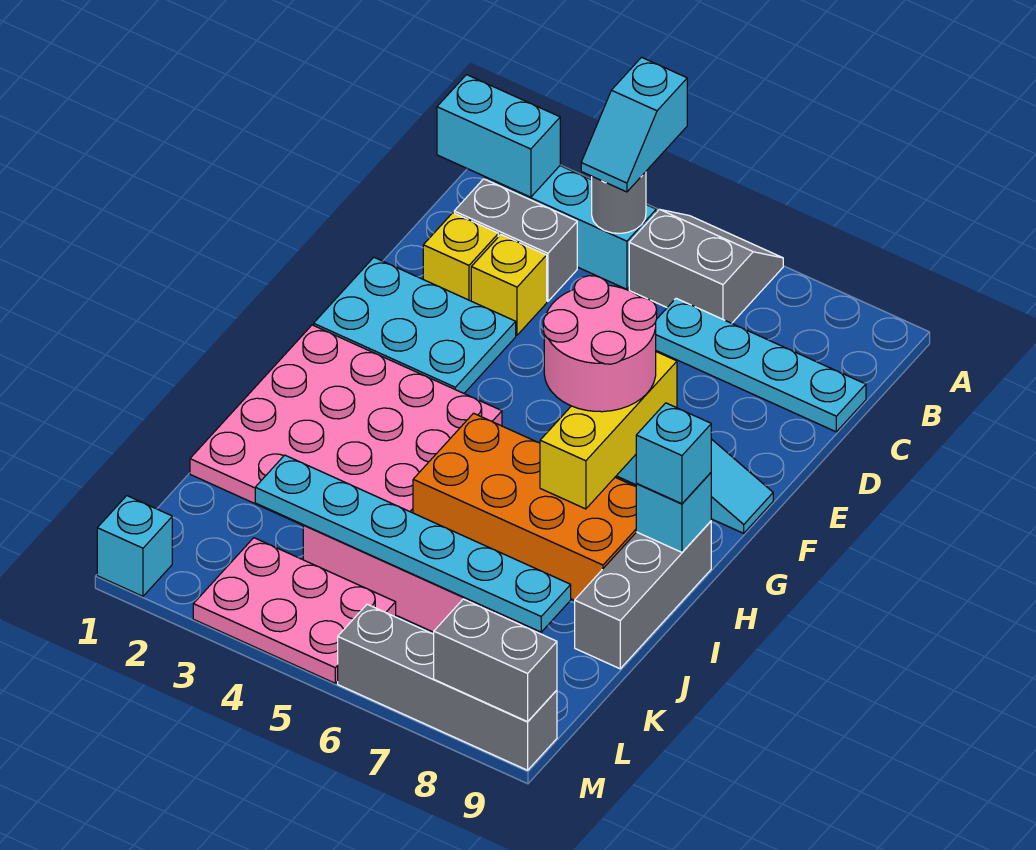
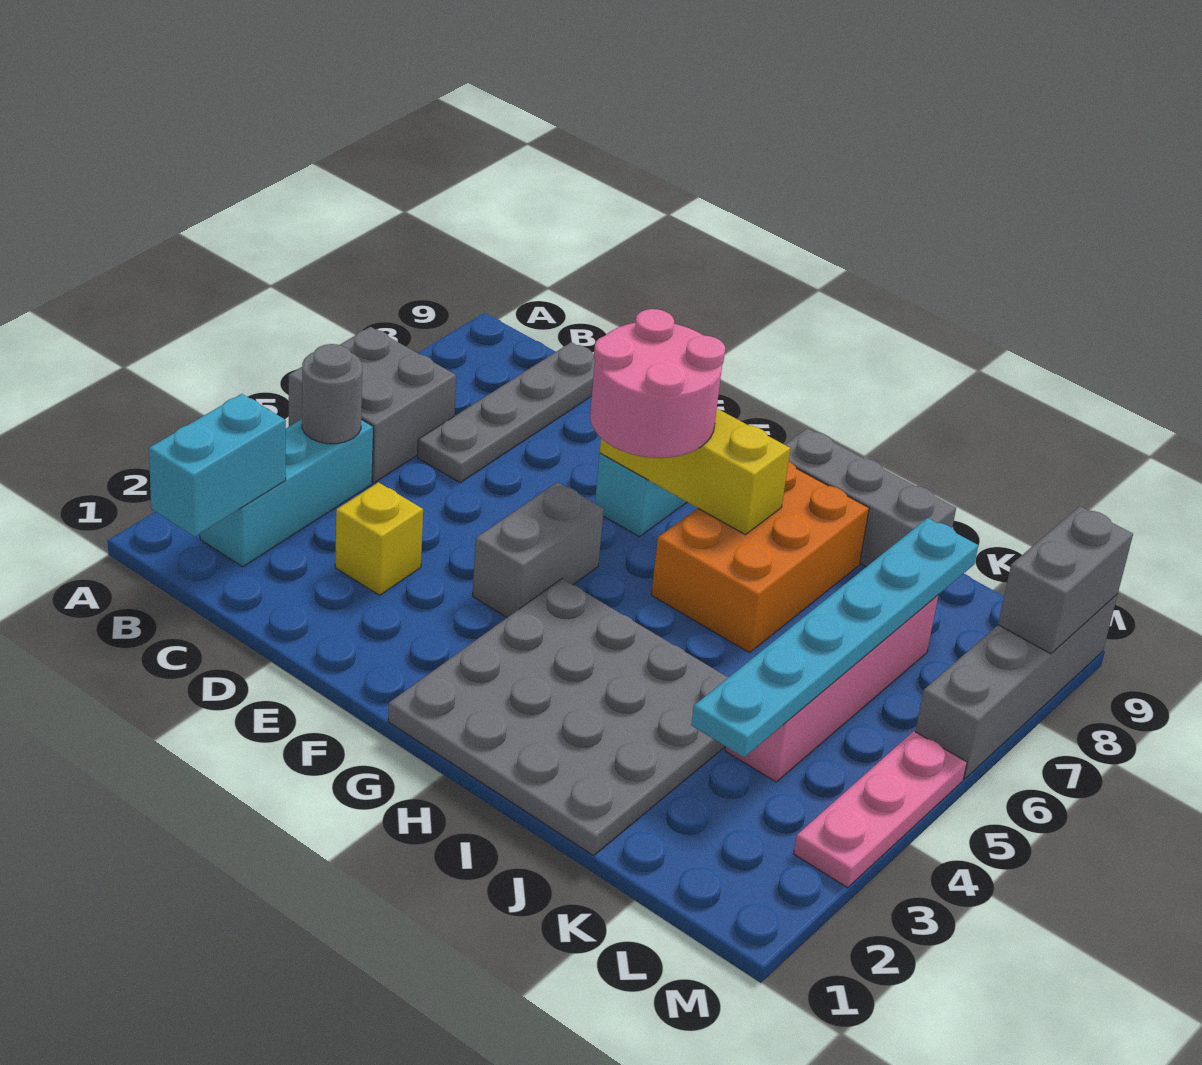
cyan 1x2 slope [581,57,687,192] -> none
grey 2x2 slope [629,209,783,323] -> grey 2x2 brick [289,327,456,483]
grey 1x2 brick [454,179,577,301] -> grey 1x2 brick moved to [472,482,604,617]
cyan 1x4 plate [656,298,866,432] -> grey 1x4 plate [417,342,595,483]
yellow 1x1 brick [423,213,498,301] -> none
cyan 2x3 plate [314,257,516,393] -> none
pink 4x4 plate [190,325,502,525] -> grey 4x4 plate [388,579,729,856]
orange 2x4 brick [413,413,636,600] -> orange 2x3 brick [651,462,869,653]
cyan 1x1 brick [636,473,711,552] -> none
cyan 1x1 brick [636,403,711,504] -> none
pink 2x3 plate [193,538,396,683] -> pink 1x3 plate [794,731,967,888]
cyan 1x1 brick [97,496,172,596] -> none

